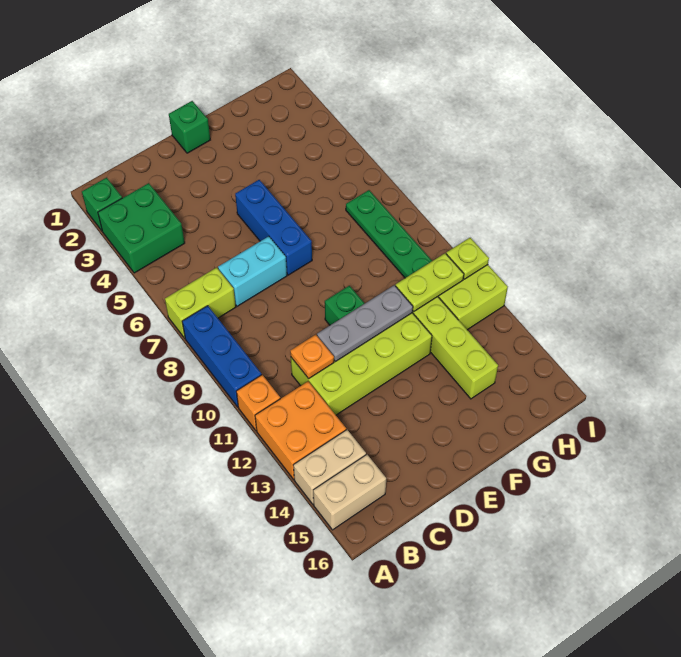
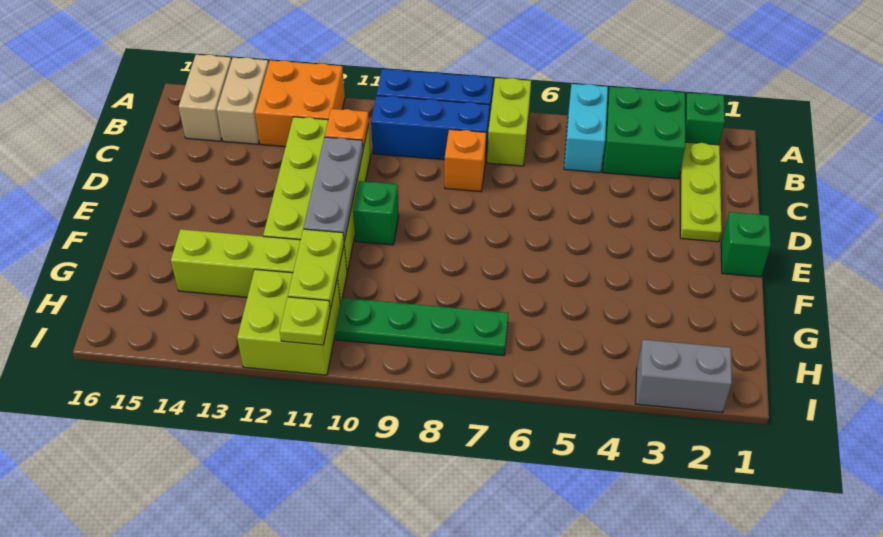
orange 1x1 brick [236,375,281,431] -> orange 1x1 brick moved to [445,129,486,192]
none -> lime 1x3 plate [680,142,722,242]
cyan 1x2 brick [218,236,287,306] -> cyan 1x2 brick moved to [564,84,608,172]
blue 1x3 brick [235,180,312,275] -> blue 1x3 brick moved to [371,96,490,161]
none -> grey 1x2 brick [636,340,732,412]

